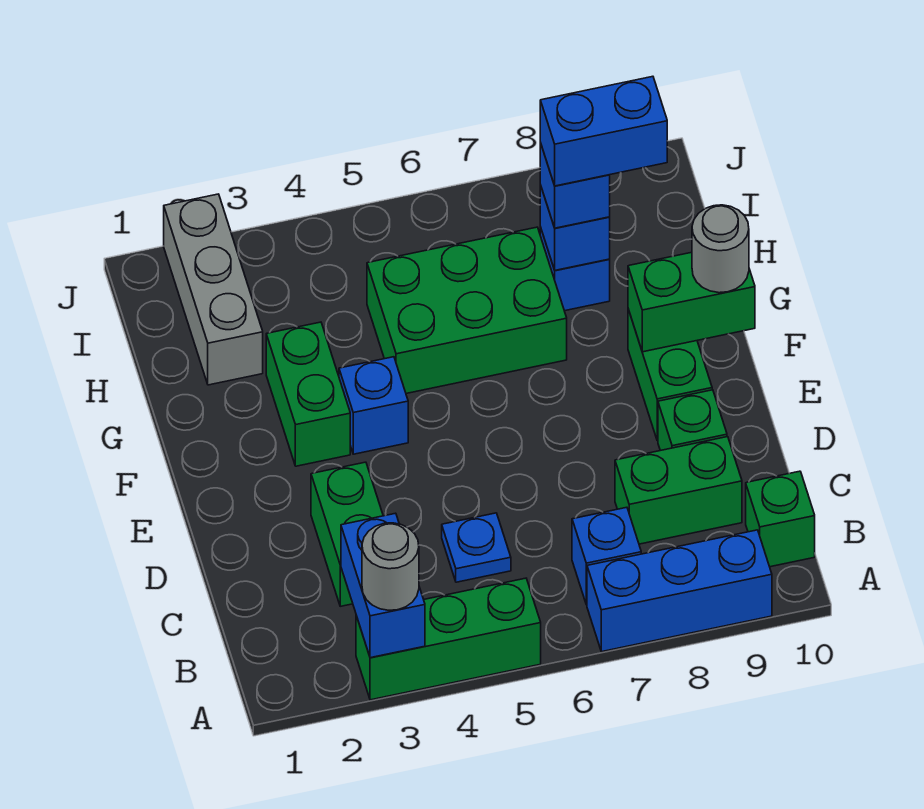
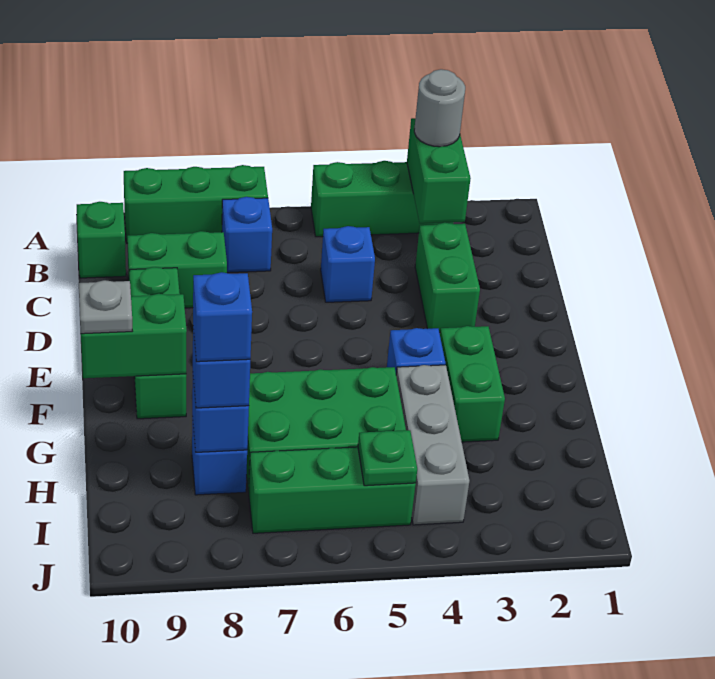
blue 1x2 brick [341,513,425,658] -> green 1x2 brick [407,118,471,223]
blue 1x3 brick [587,530,772,652] -> green 1x3 brick [124,165,268,243]
blue 1x1 plate [442,513,511,582] -> blue 1x1 brick [321,226,375,302]
grey 1x1 round brick [692,205,749,293] -> grey 1x1 plate [79,280,132,334]
grey 1x3 brick [164,194,263,385] -> grey 1x3 brick moved to [396,365,469,525]
blue 1x2 brick [540,76,667,186] -> blue 1x1 brick [193,272,252,362]
none -> green 1x3 brick [249,447,416,533]
none -> green 1x1 plate [358,430,417,486]

